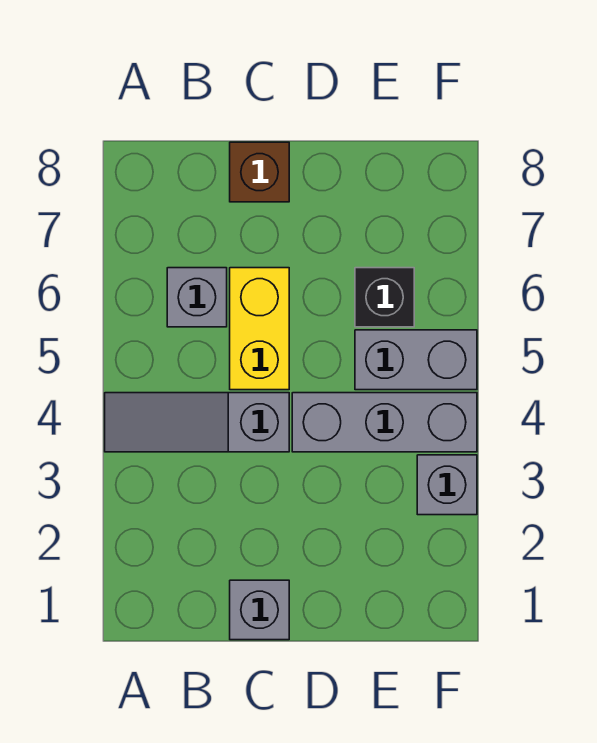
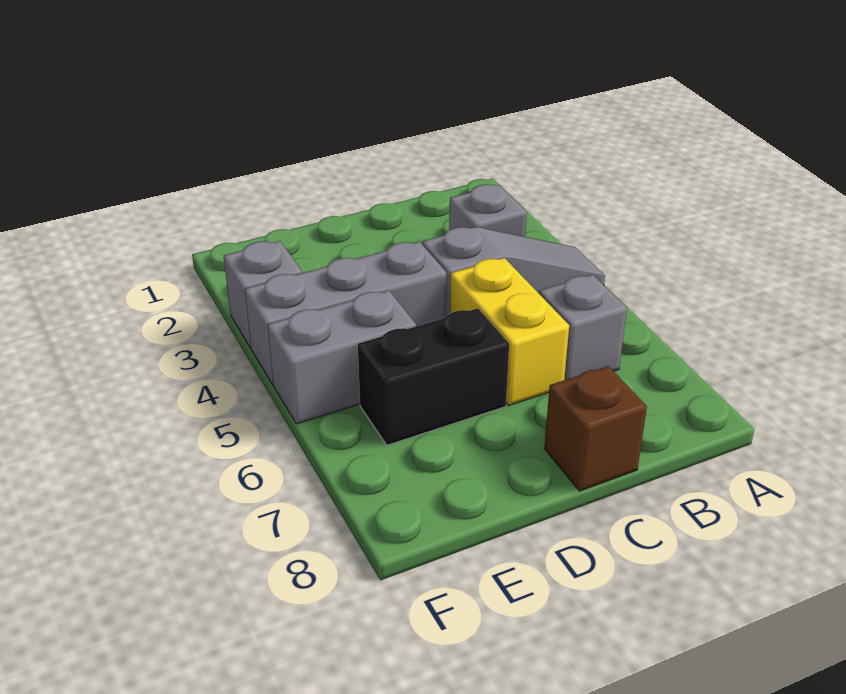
grey 1x1 brick [230,580,289,640] -> grey 1x1 brick moved to [449,184,527,237]
black 1x1 brick [355,268,414,327] -> black 1x2 brick [358,308,509,445]

